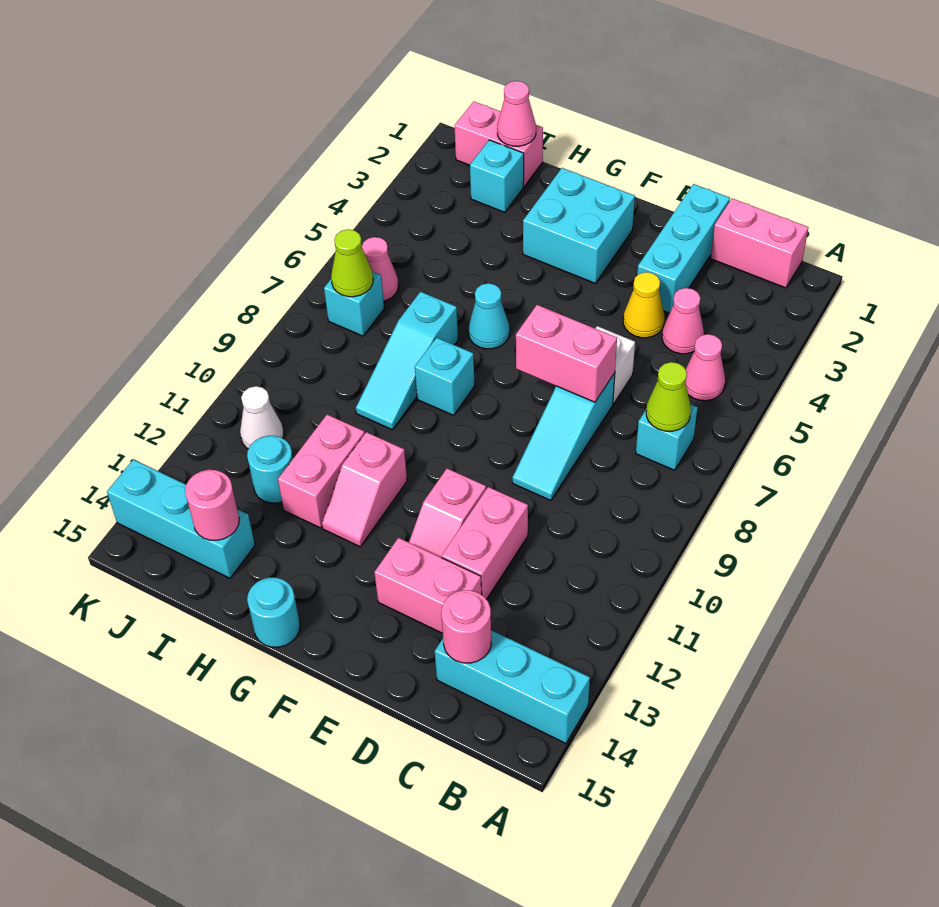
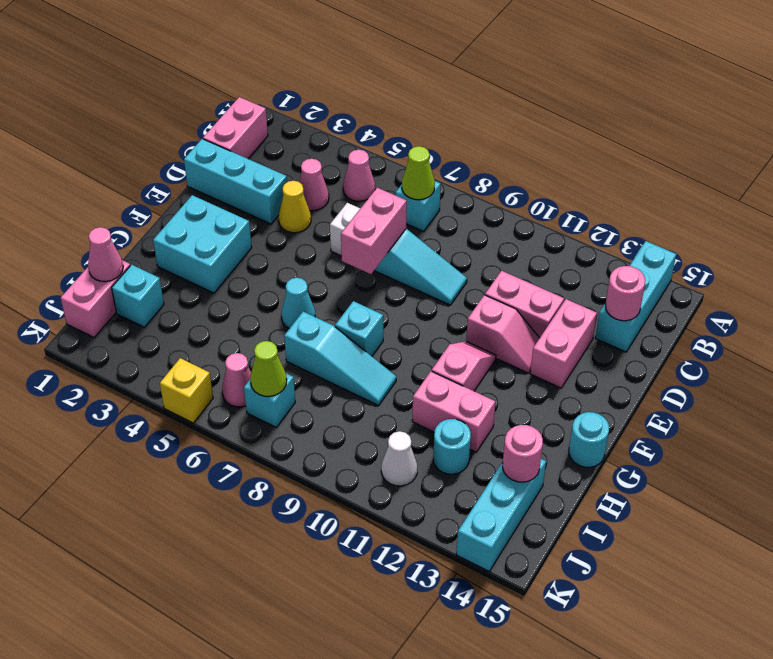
pink 1x2 slope [322,432,407,547] -> pink 1x2 slope turned to [432,341,496,391]
none -> yellow 1x1 brick [160,358,213,423]

